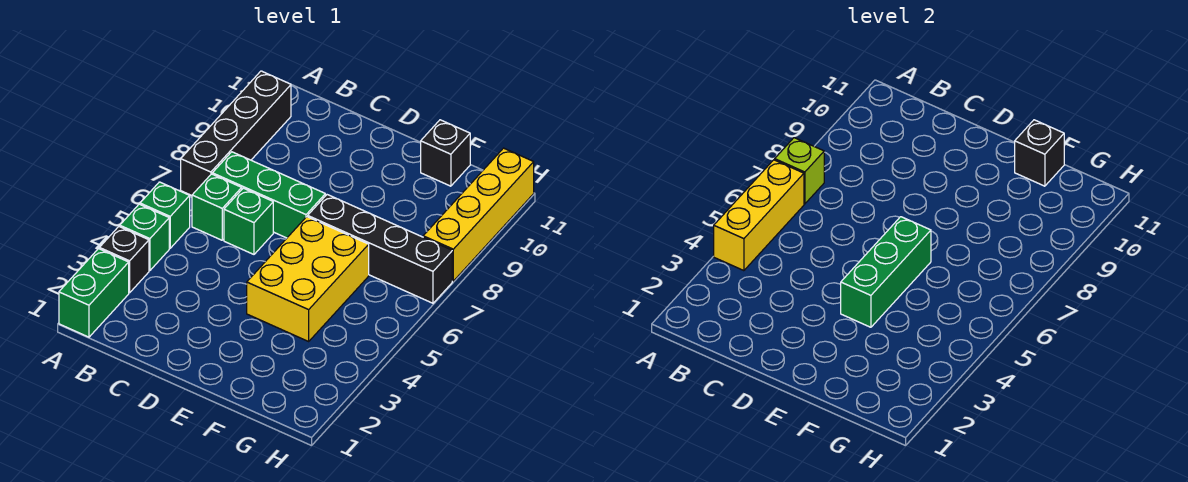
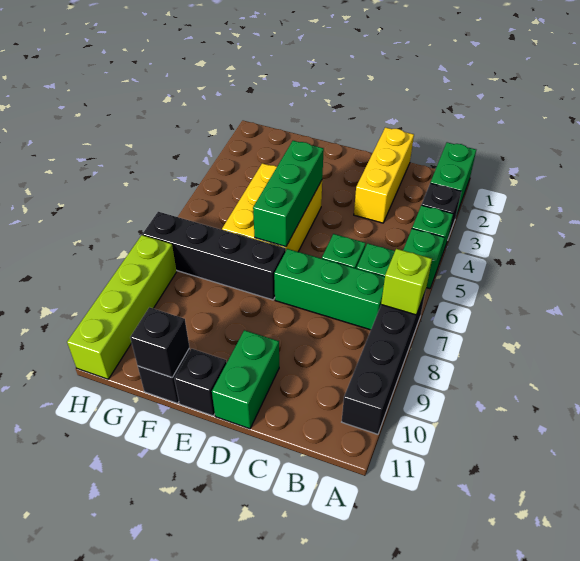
yellow 1x3 brick [714,160,804,271] -> yellow 1x3 brick moved to [354,127,414,223]
none -> green 1x2 brick [212,330,279,429]
none -> black 1x1 brick [174,349,227,416]
yellow 1x4 brick [423,148,534,281] -> lime 1x4 brick [67,235,177,379]

